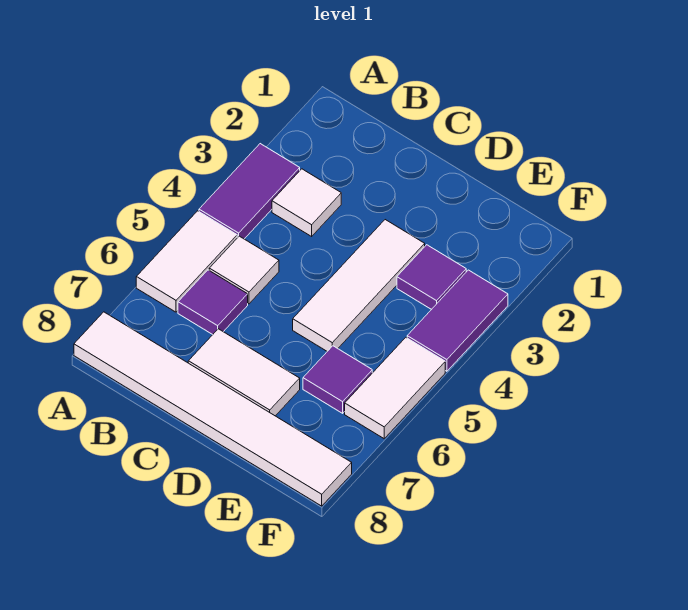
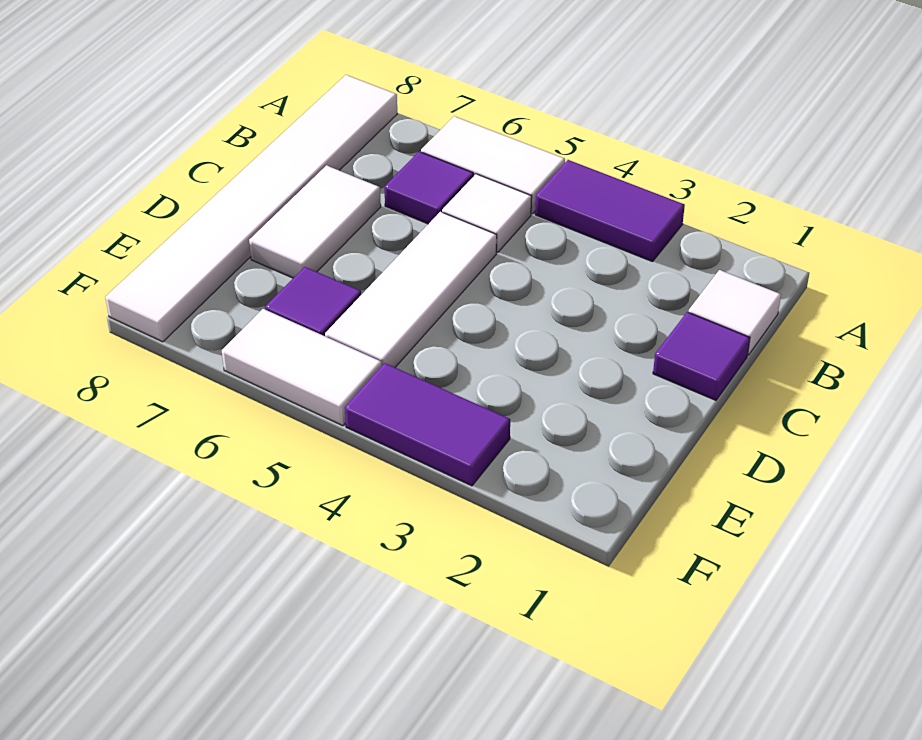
white 1x1 tile [272,169,341,236] -> white 1x1 tile moved to [688,270,781,355]
white 1x3 tile [293,220,425,351] -> white 1x3 tile turned to [325,212,497,367]
purple 1x1 tile [397,245,466,310] -> purple 1x1 tile moved to [653,312,750,400]

